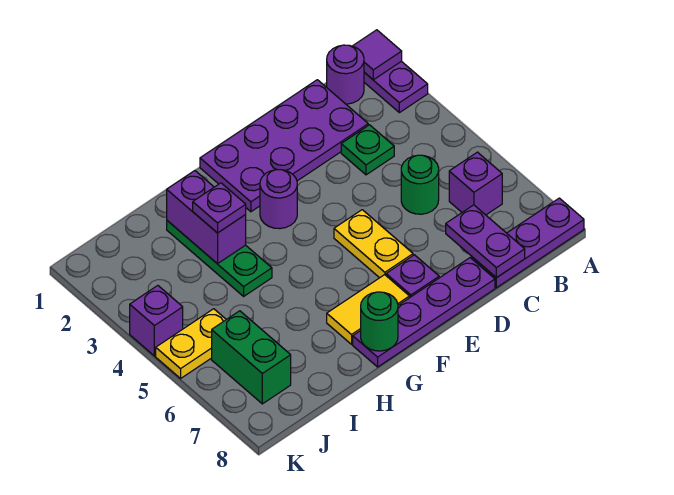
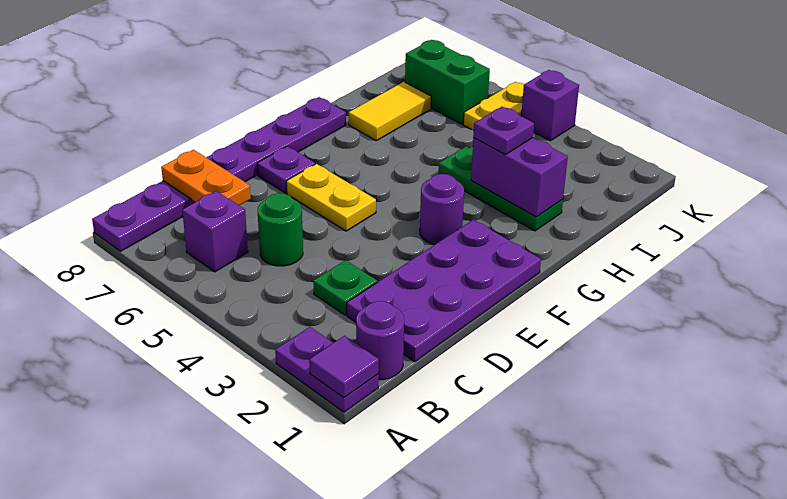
purple 1x2 plate [446,205,525,278] -> orange 1x2 plate [161,150,251,205]
yellow 1x2 tile [327,275,410,344] -> yellow 1x2 tile moved to [349,82,431,141]
green 1x1 round brick [361,292,398,351] -> none

